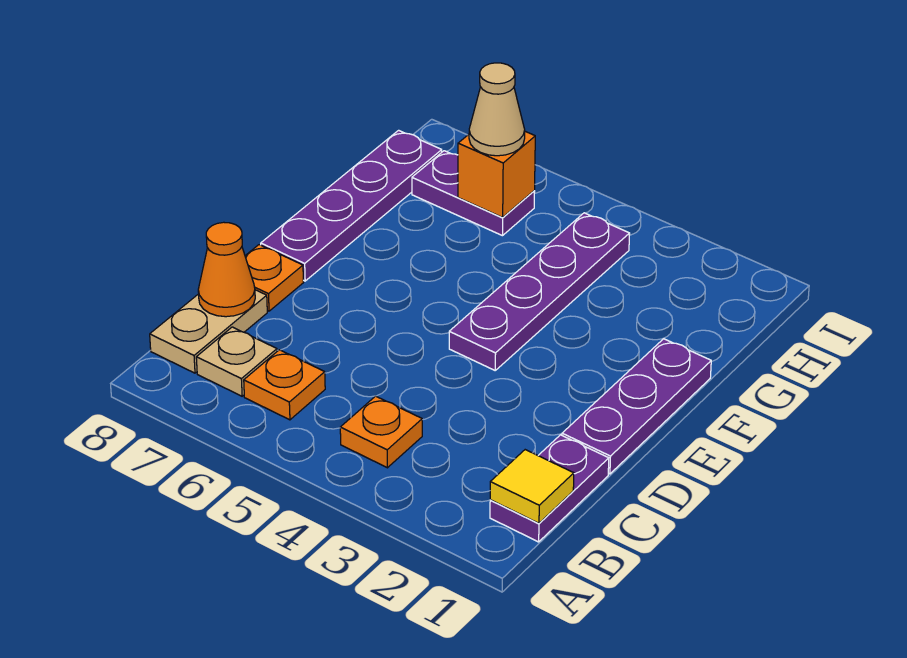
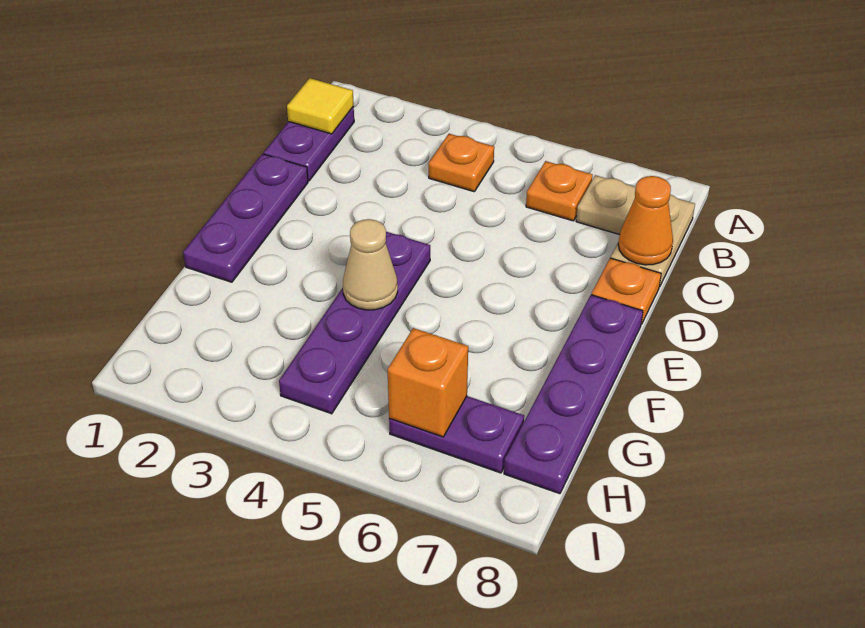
tan 1x1 cone [469,63,525,156] -> tan 1x1 cone moved to [343,219,398,310]

